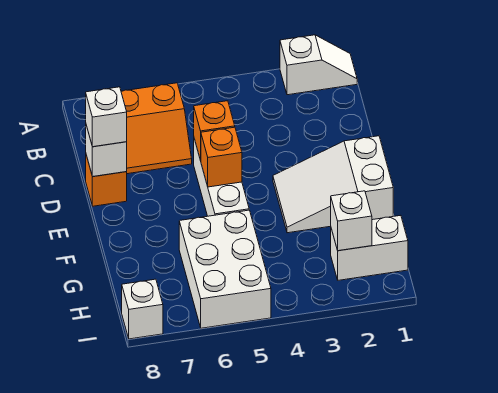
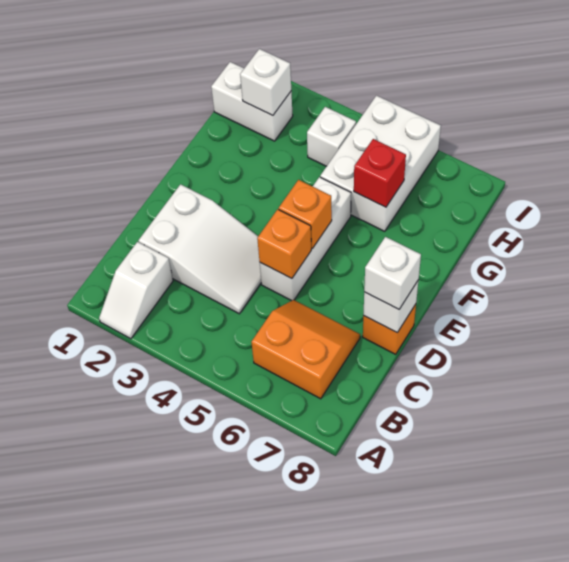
white 1x2 slope [280,35,357,95] -> white 1x2 slope turned to [99,242,173,339]
white 2x3 slope [273,136,393,233] -> white 2x3 slope moved to [139,184,261,314]
none -> red 1x1 brick [354,139,406,207]
white 1x1 brick [122,279,163,339] -> white 1x1 brick moved to [307,107,356,166]

